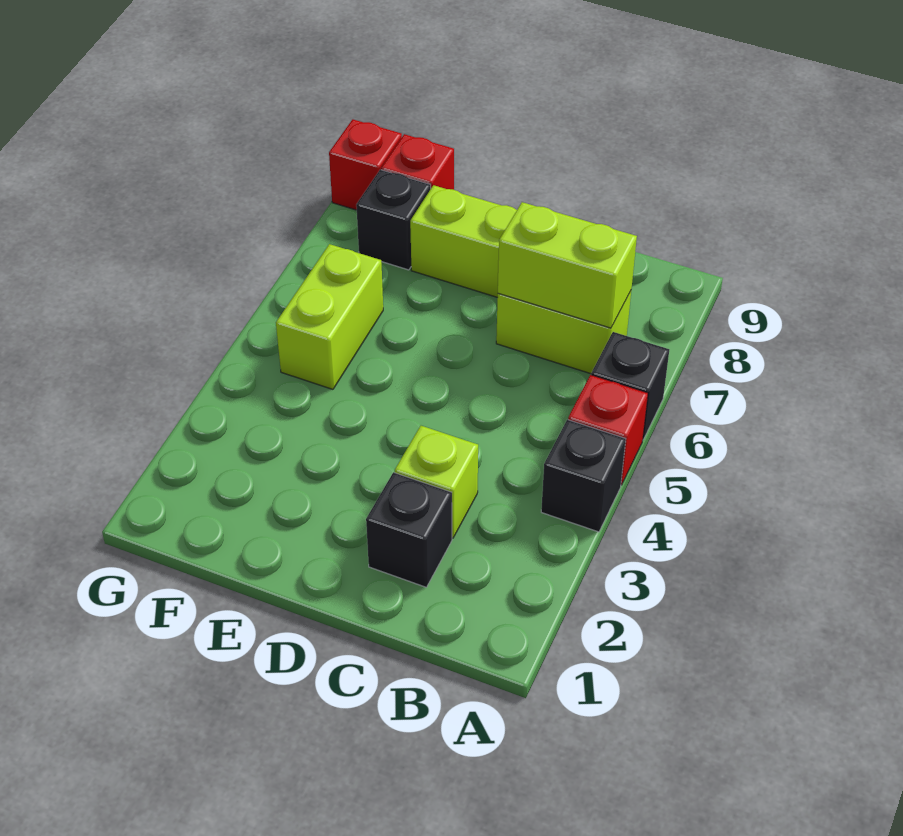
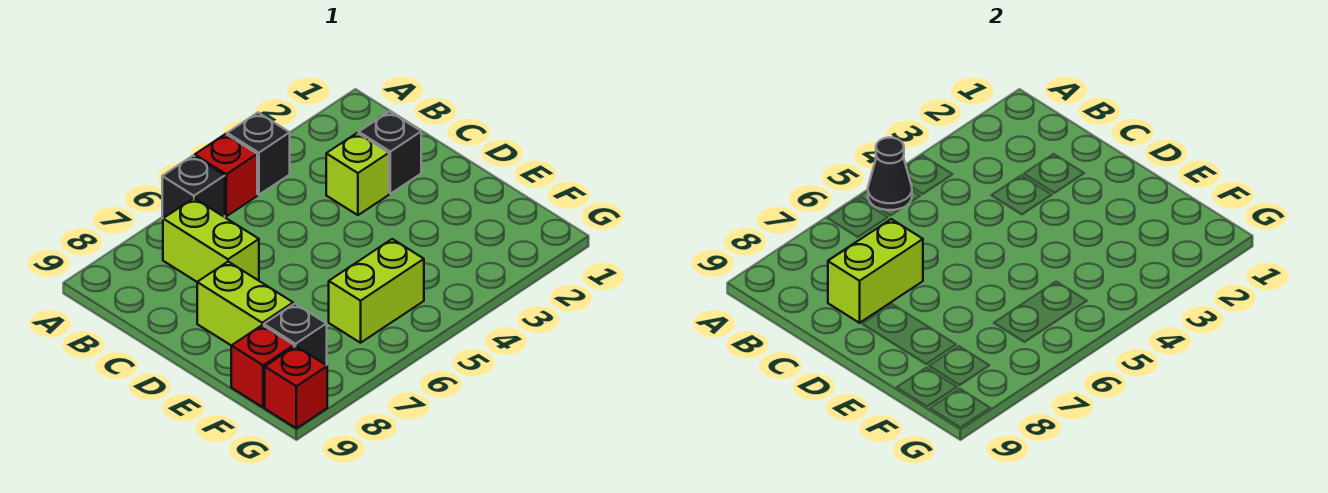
none -> black 1x1 cone [868,138,912,210]
lime 1x2 brick [498,202,637,328] -> lime 1x2 brick turned to [828,219,923,323]

